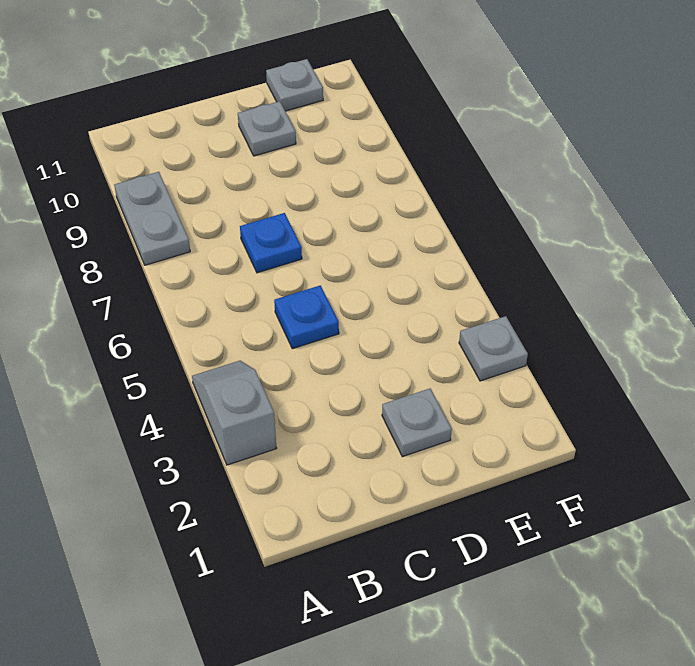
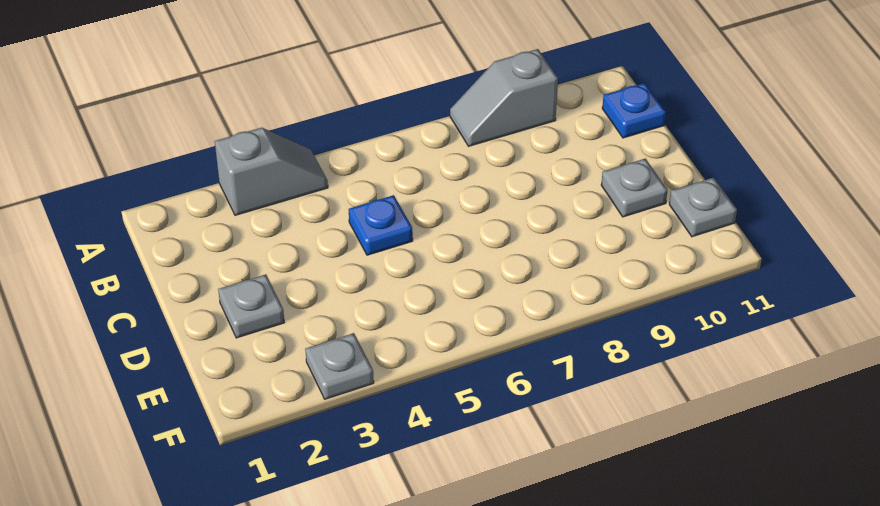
grey 1x2 plate [114,172,190,265] -> grey 1x2 slope [450,49,558,146]
blue 1x1 plate [240,213,302,273] -> blue 1x1 plate moved to [602,83,666,138]

